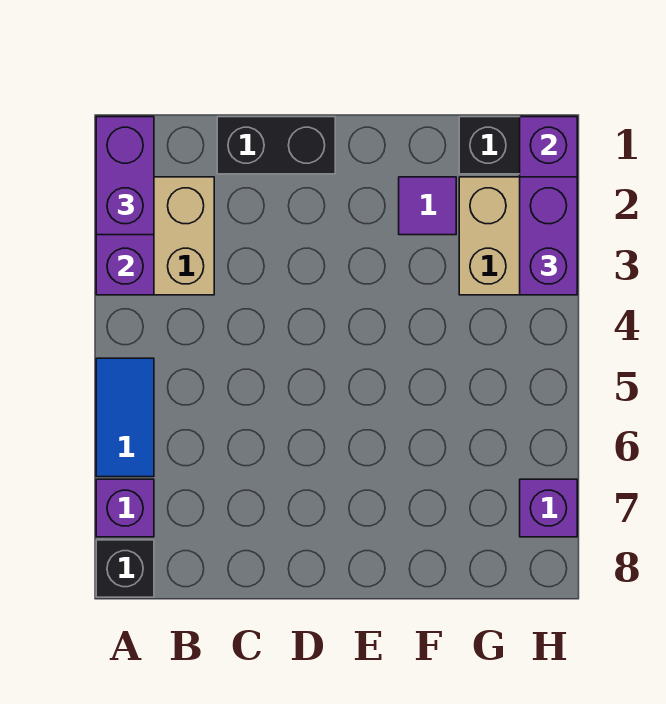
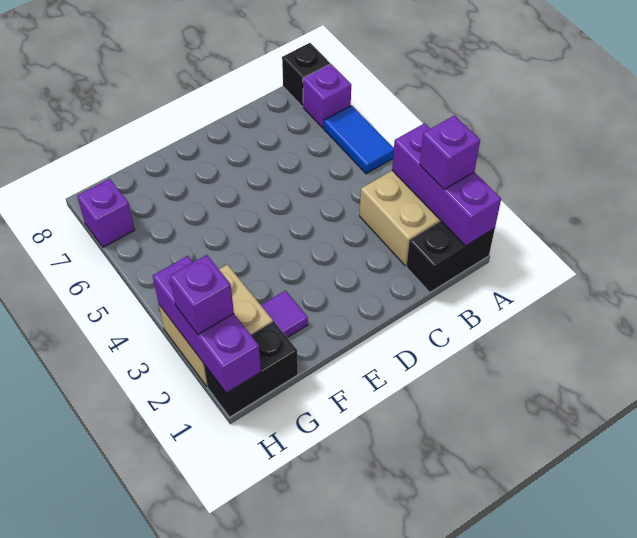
purple 1x2 brick [96,117,154,235] -> purple 1x1 brick [420,115,480,189]
black 1x2 brick [217,117,335,174] -> black 1x2 brick moved to [406,221,495,292]
purple 1x2 brick [520,177,577,295] -> purple 1x1 brick [170,255,234,334]

